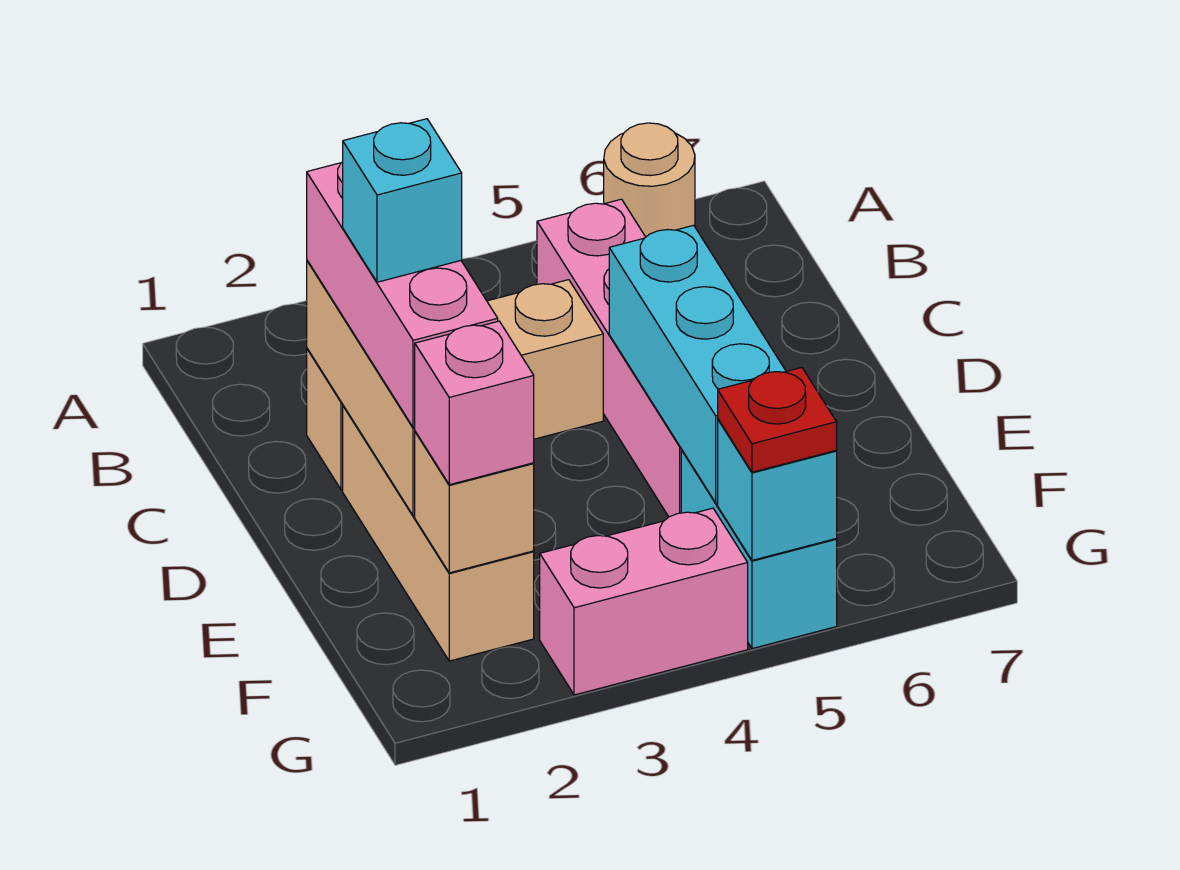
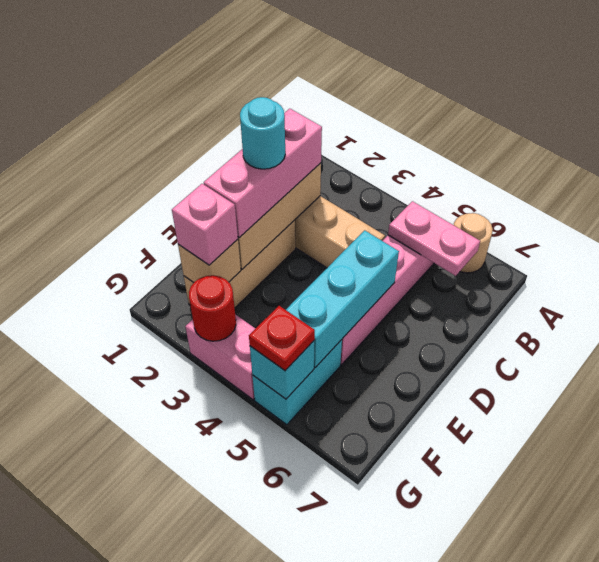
none -> pink 1x2 plate [388,201,480,276]
cyan 1x1 brick [343,119,462,282] -> cyan 1x1 round brick [240,97,285,169]
none -> red 1x1 round brick [189,275,236,341]

